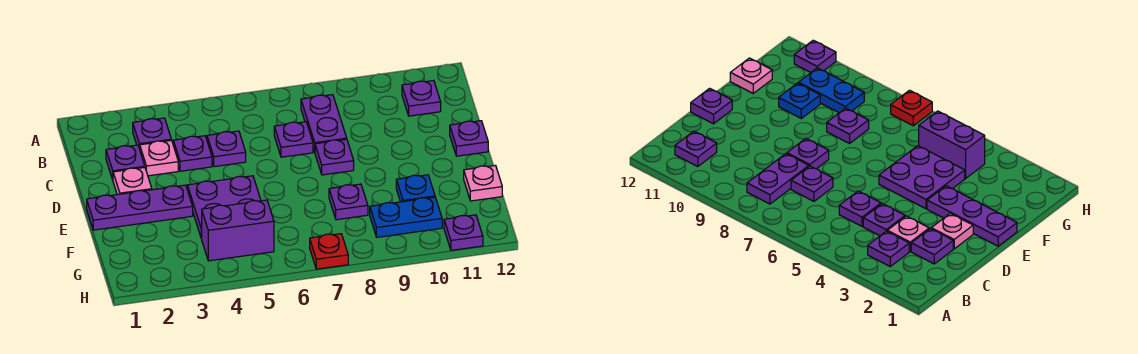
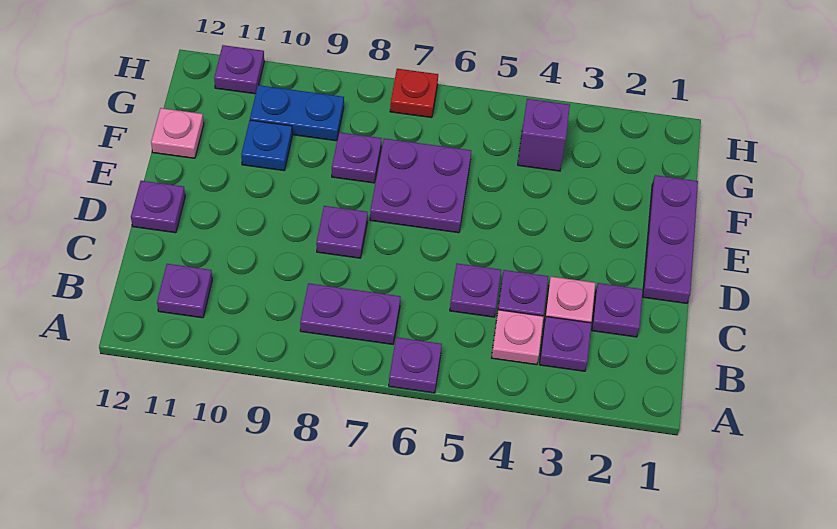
purple 1x2 plate [301,95,347,152] -> purple 1x2 plate turned to [300,283,401,344]
purple 1x1 plate [274,122,313,157] -> purple 1x1 plate moved to [389,337,442,393]
pink 1x1 plate [113,168,152,195] -> pink 1x1 plate moved to [492,310,543,365]
purple 1x3 plate [87,185,193,230] -> purple 1x3 plate turned to [643,175,698,303]
purple 2x2 plate [187,176,261,238] -> purple 2x2 plate moved to [370,138,471,233]
purple 1x2 brick [201,200,274,261] -> purple 1x1 brick [518,99,570,171]

